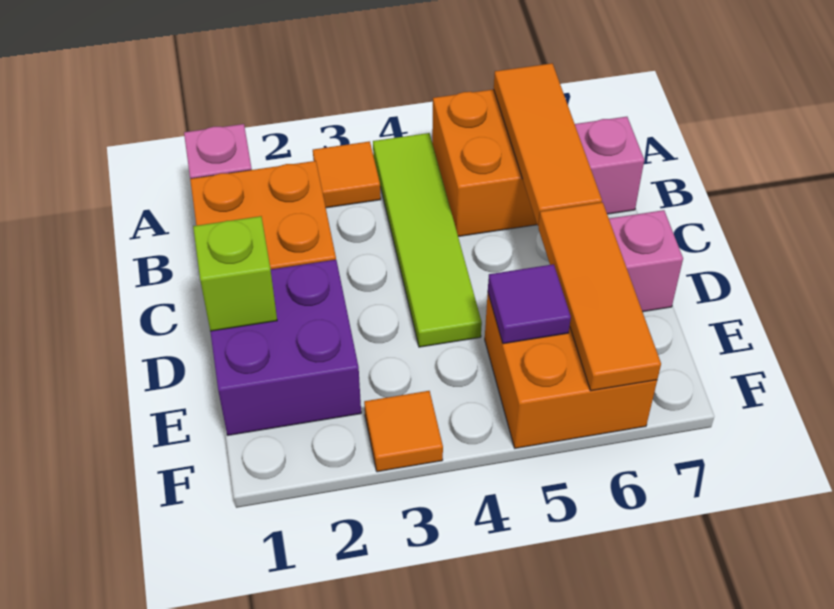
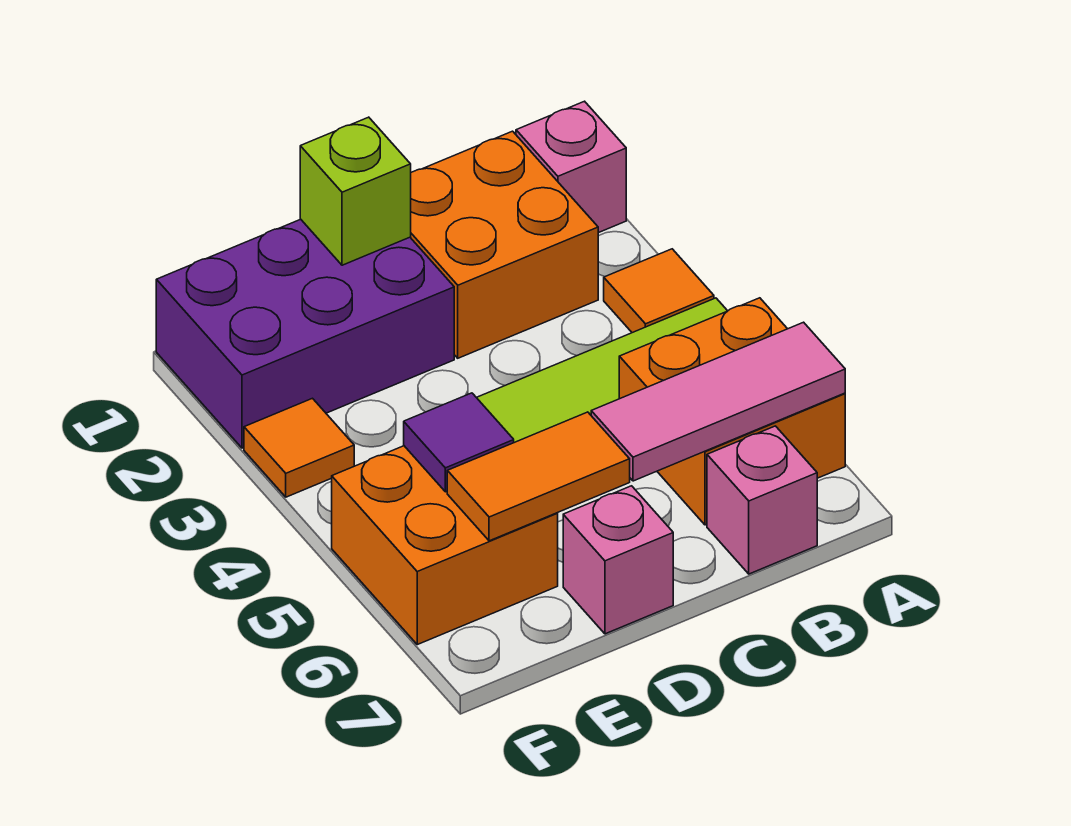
orange 1x3 tile [494,63,602,226] -> pink 1x3 tile [591,322,845,481]
purple 2x2 brick [210,260,361,435] -> purple 2x3 brick [156,219,454,448]
orange 1x3 tile [538,202,661,391] -> orange 1x2 tile [447,412,630,541]

